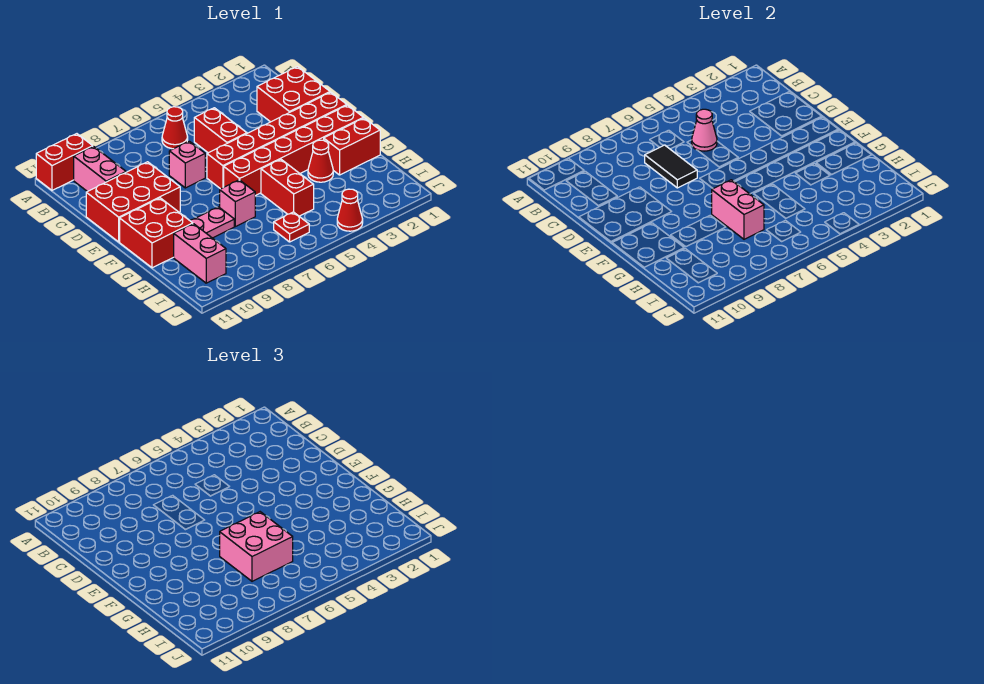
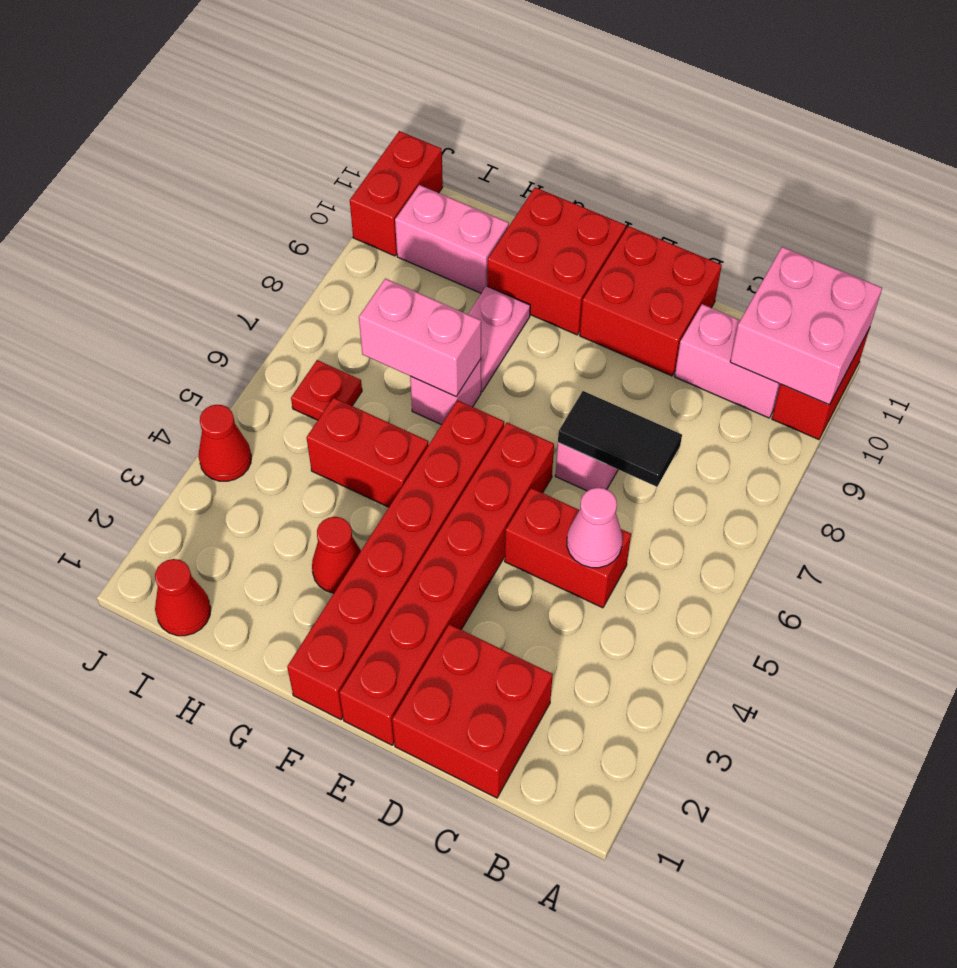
red 1x1 cone [162,107,188,149] -> red 1x1 cone moved to [155,559,211,636]
red 2x3 brick [86,162,180,242] -> red 2x2 brick [580,226,722,376]
red 1x2 brick [324,118,380,175] -> red 1x2 brick moved to [350,131,443,256]
pink 2x2 brick [220,512,293,581] -> pink 2x2 brick moved to [730,247,882,405]

